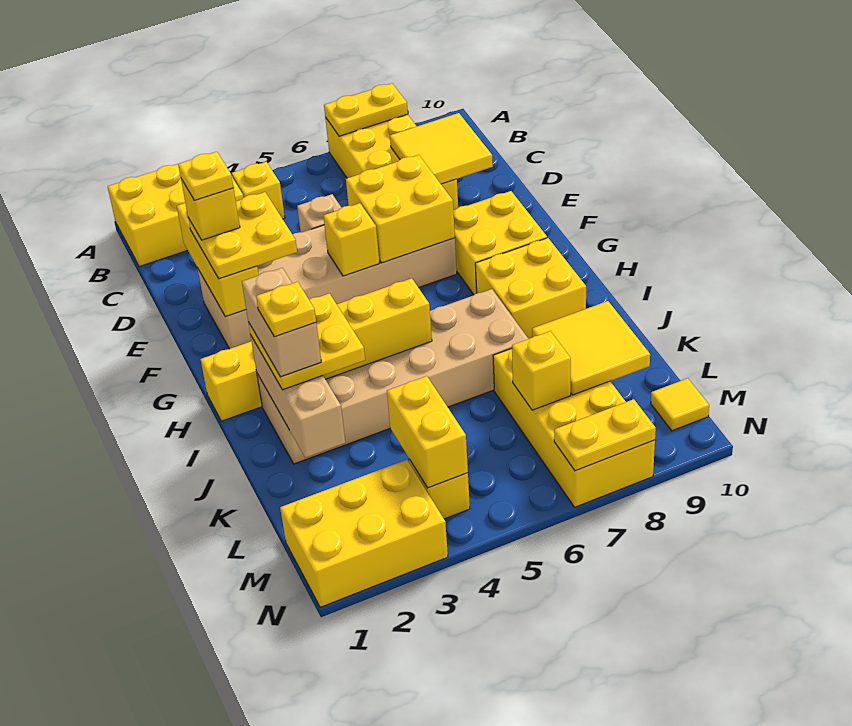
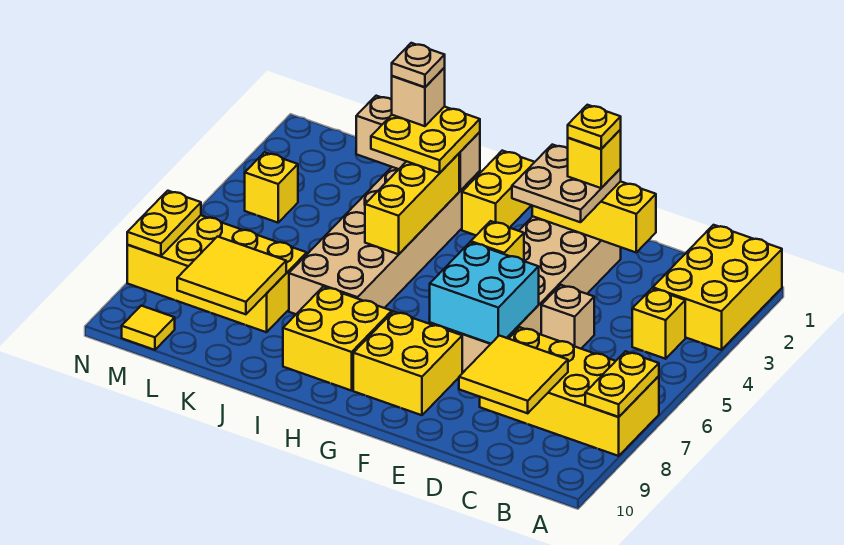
yellow 2x2 plate [188,192,297,279] -> tan 2x2 plate [512,145,621,222]
yellow 2x2 brick [346,155,455,263] -> cyan 2x2 brick [429,242,539,344]
tan 1x2 brick [242,268,321,377] -> tan 1x1 brick [392,68,445,126]
yellow 1x1 plate [256,282,316,337] -> tan 1x1 plate [392,43,445,87]
yellow 1x2 brick [387,376,468,488] -> none
yellow 1x1 brick [512,331,571,410] -> none
yellow 2x3 brick [280,460,448,607] -> none

